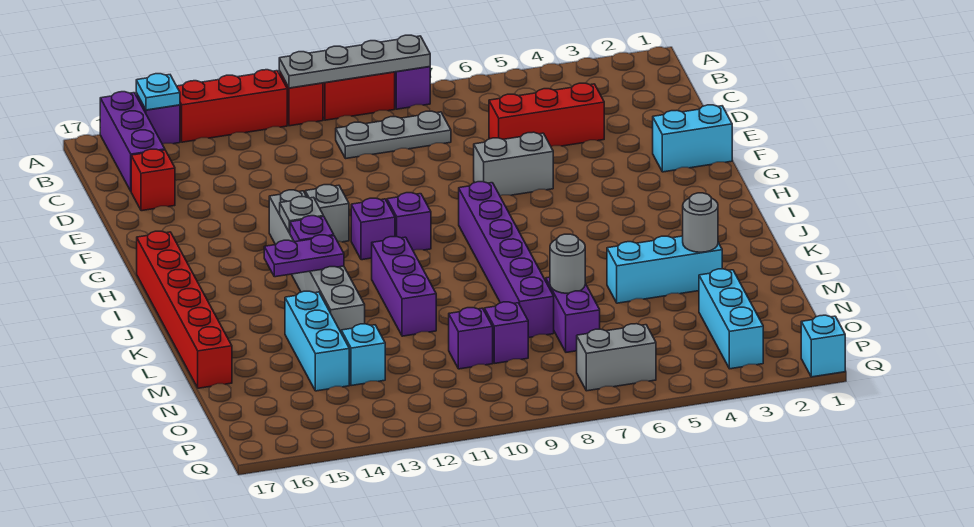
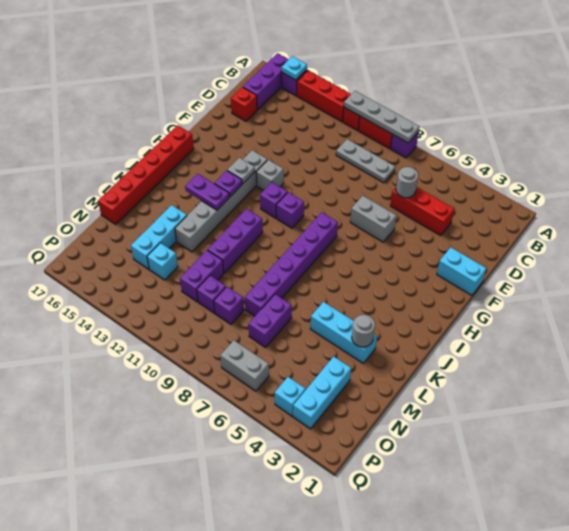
grey 1x1 round brick [550,234,585,293] -> grey 1x1 round brick moved to [396,167,418,198]
none -> purple 1x2 brick [180,250,224,302]
cyan 1x1 brick [801,315,845,377] -> cyan 1x1 brick moved to [275,377,306,416]

